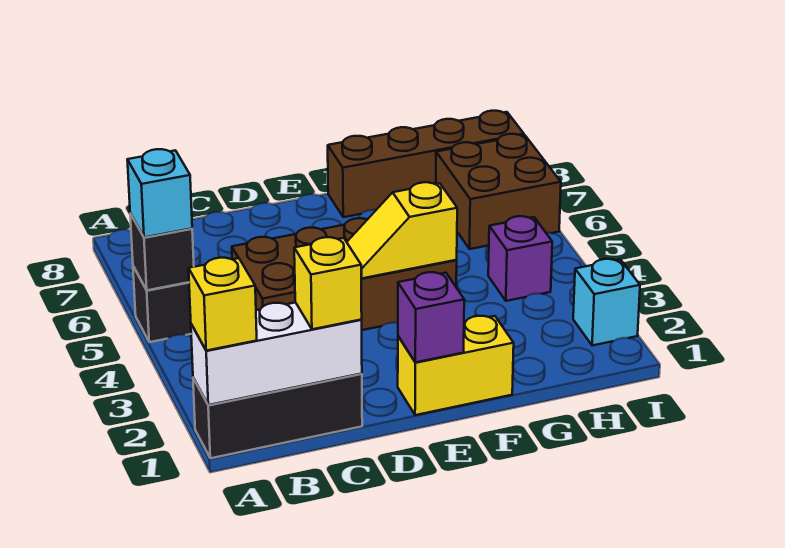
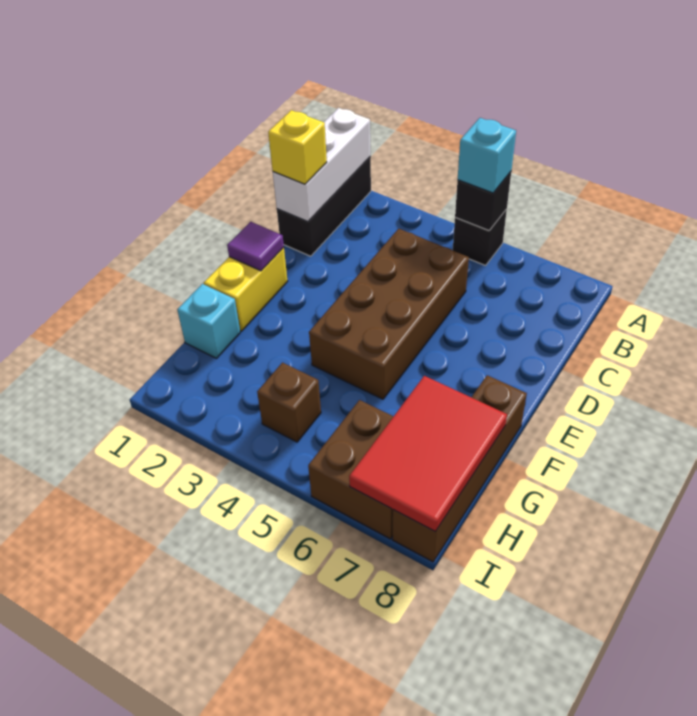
yellow 1x1 brick [189,258,257,351] -> none
purple 1x1 brick [398,272,464,362] -> purple 1x1 tile [227,222,284,271]
yellow 1x2 slope [347,182,457,278] -> none
none -> red 2x3 tile [349,376,507,531]
purple 1x1 brick [488,216,552,301] -> brown 1x1 brick [257,363,321,442]
cyan 1x1 brick [573,259,640,346] -> cyan 1x1 brick moved to [177,284,240,358]

